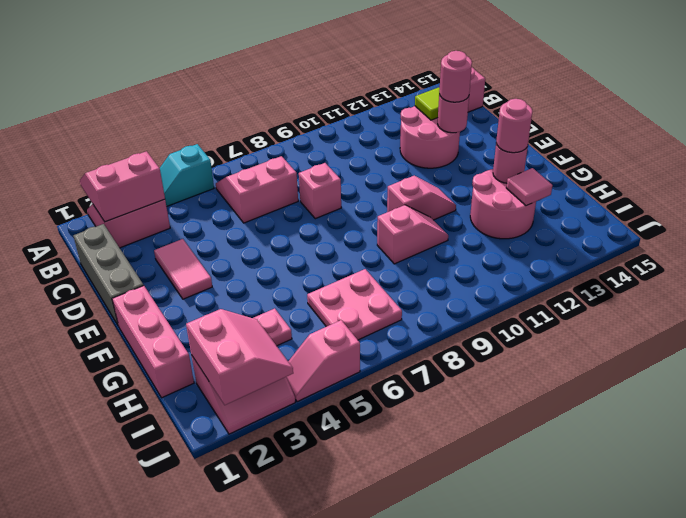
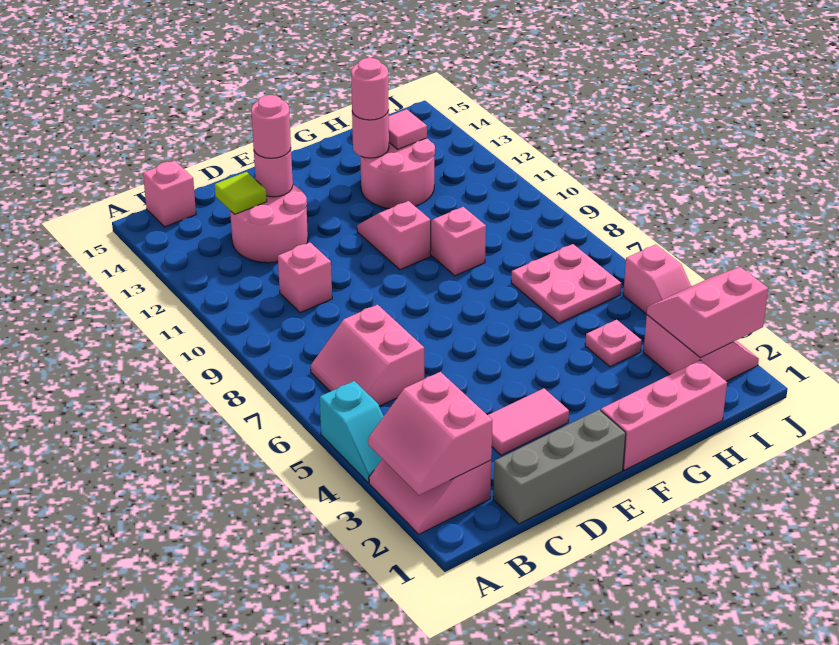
pink 1x1 brick [299,163,341,219] -> pink 1x1 brick moved to [278,242,332,313]

